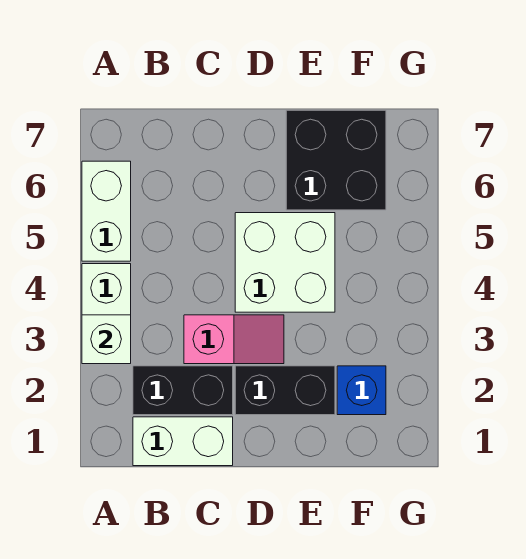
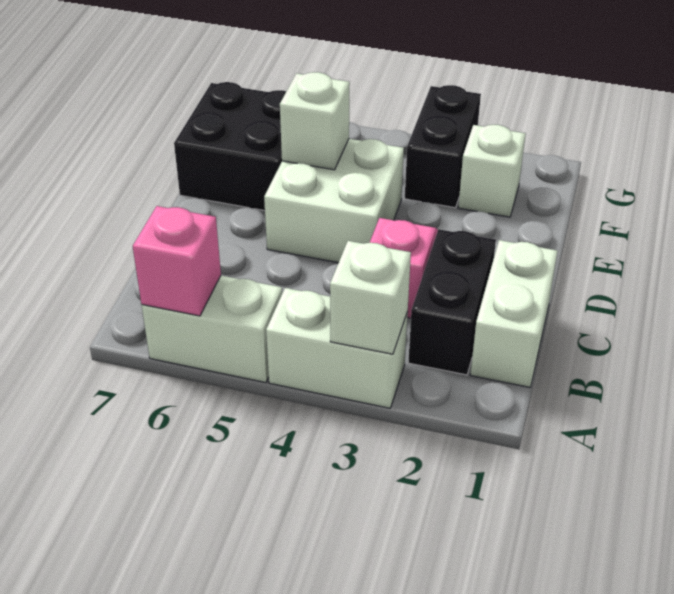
none -> pink 1x1 brick [133,206,221,316]
black 1x2 brick [235,366,335,415] -> black 1x2 brick moved to [405,85,481,208]
none -> white 1x1 brick [280,72,350,170]
blue 1x1 brick [337,366,386,415] -> white 1x1 brick [458,125,526,217]

